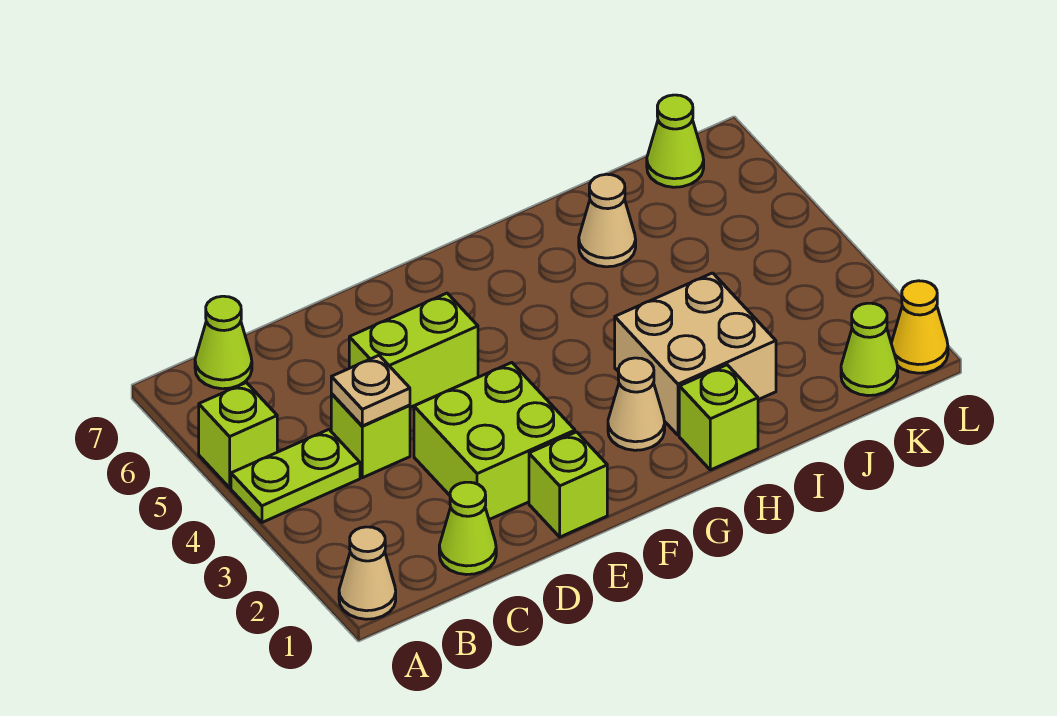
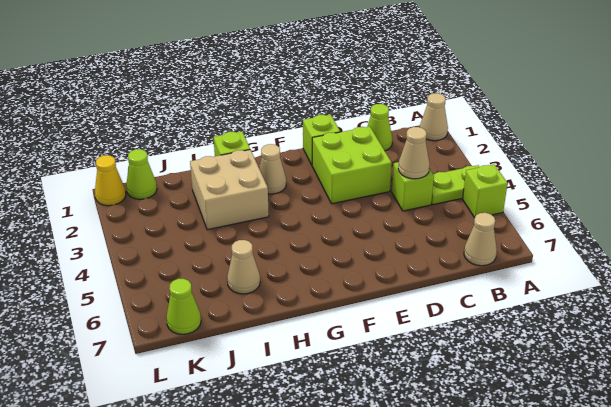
lime 1x1 cone [195,296,252,389] -> tan 1x1 cone [464,213,497,266]
tan 1x1 plate [331,355,410,426] -> tan 1x1 cone [398,127,430,179]
lime 1x2 brick [349,293,478,407] -> none

